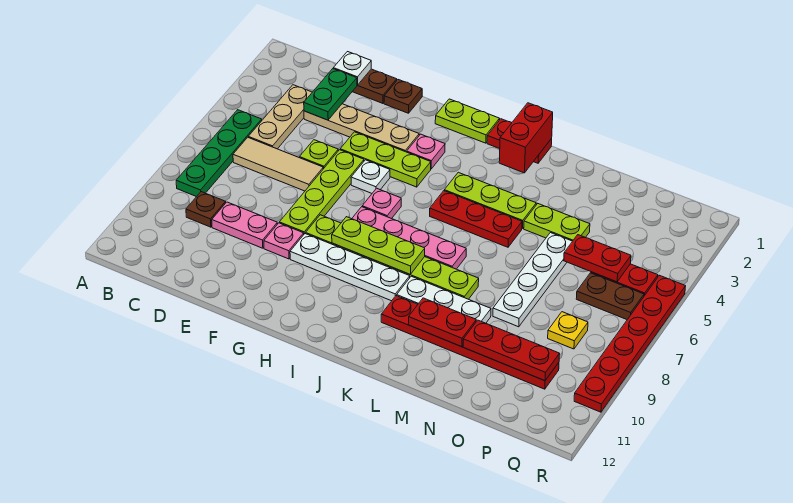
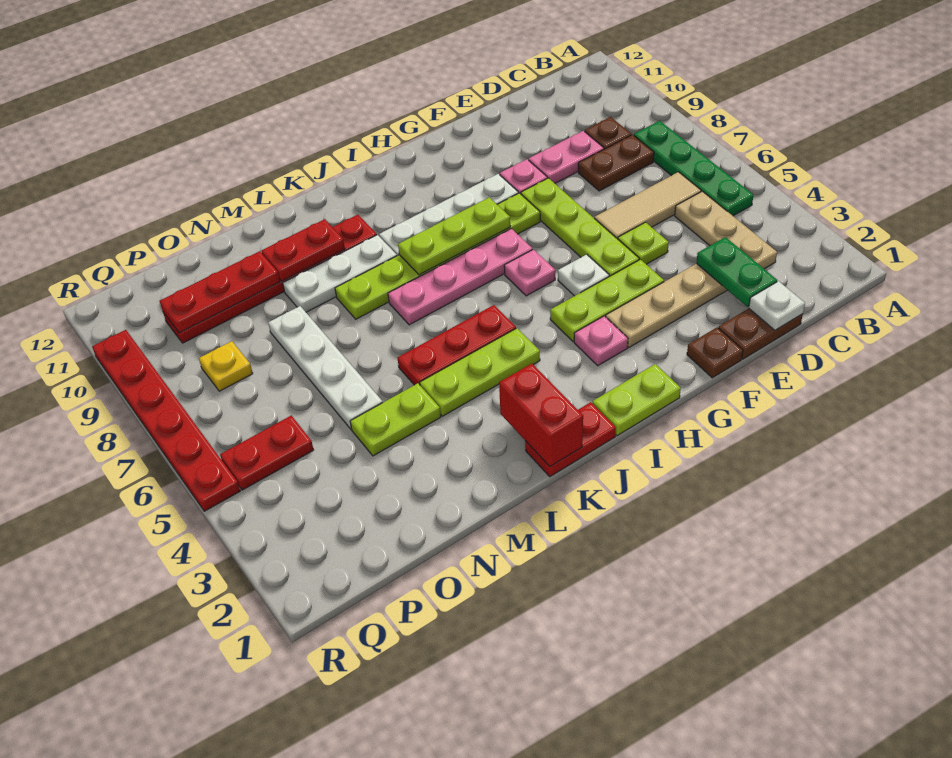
red 1x2 plate [564,235,631,282] -> none
brown 1x2 plate [576,273,644,319] -> brown 1x2 plate moved to [578,135,654,191]

